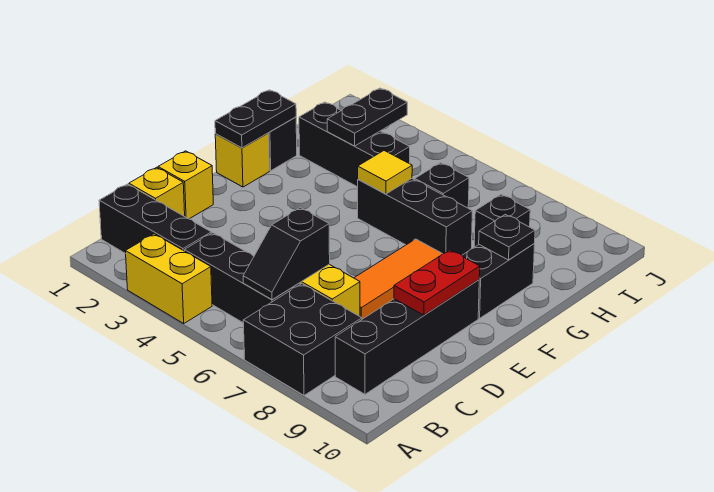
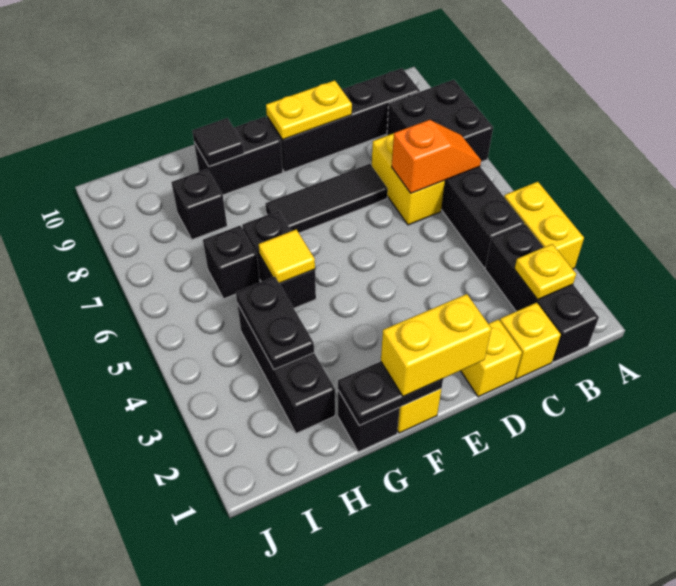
none -> yellow 1x1 plate [515,244,576,300]
black 1x2 slope [243,208,330,300] -> orange 1x2 slope [392,120,481,193]
orange 1x3 tile [354,239,442,319] -> black 1x3 tile [265,164,388,233]
red 1x2 plate [394,250,480,315] -> yellow 1x2 plate [266,80,352,140]
none -> yellow 1x2 brick [381,294,491,397]
black 1x3 brick [358,179,472,255] -> black 1x2 brick [242,211,316,308]
black 1x1 plate [479,214,535,260] -> black 1x1 tile [192,118,244,166]
black 1x2 plate [327,88,407,146] -> black 1x2 plate turned to [236,277,314,369]

